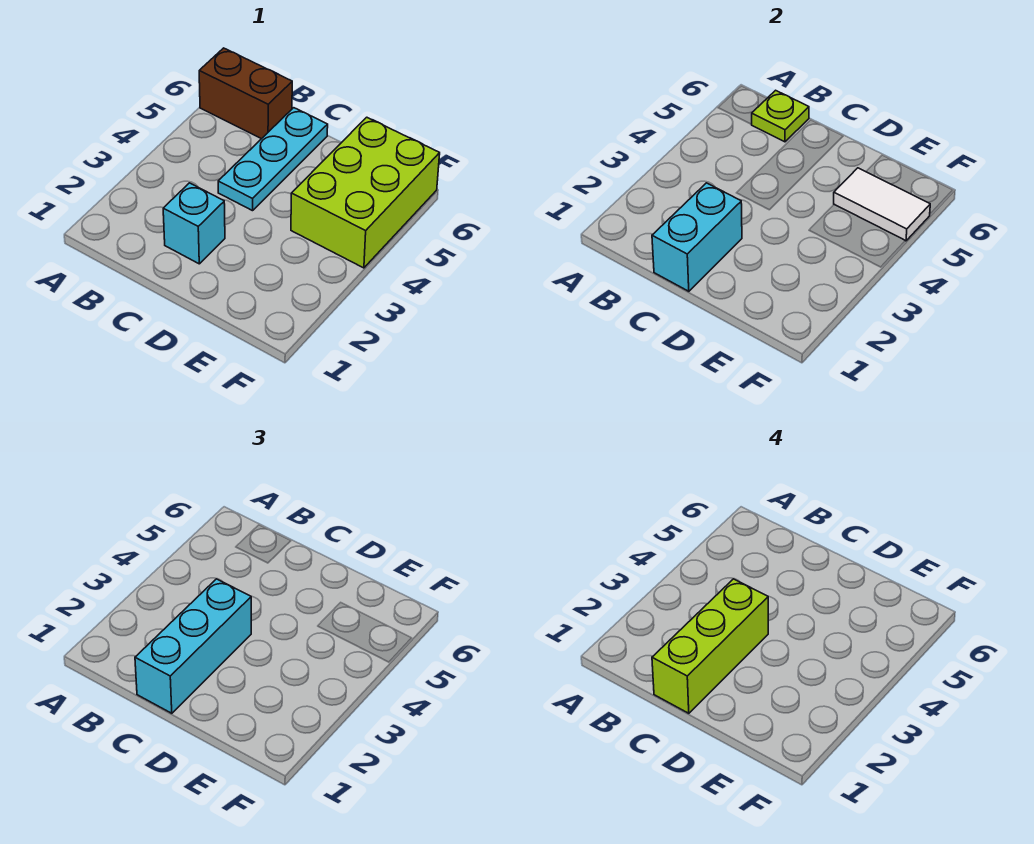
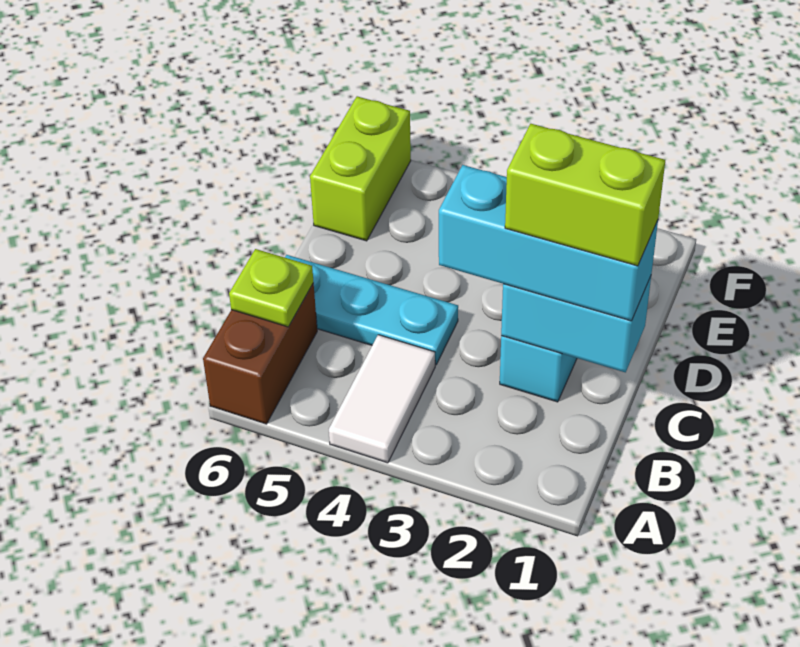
lime 1x3 brick [652,579,768,713] -> lime 1x2 brick [505,124,665,266]
lime 2x3 brick [291,117,440,268] -> lime 1x2 brick [310,96,411,241]
white 1x2 tile [834,168,930,241] -> white 1x2 tile moved to [329,335,435,463]

